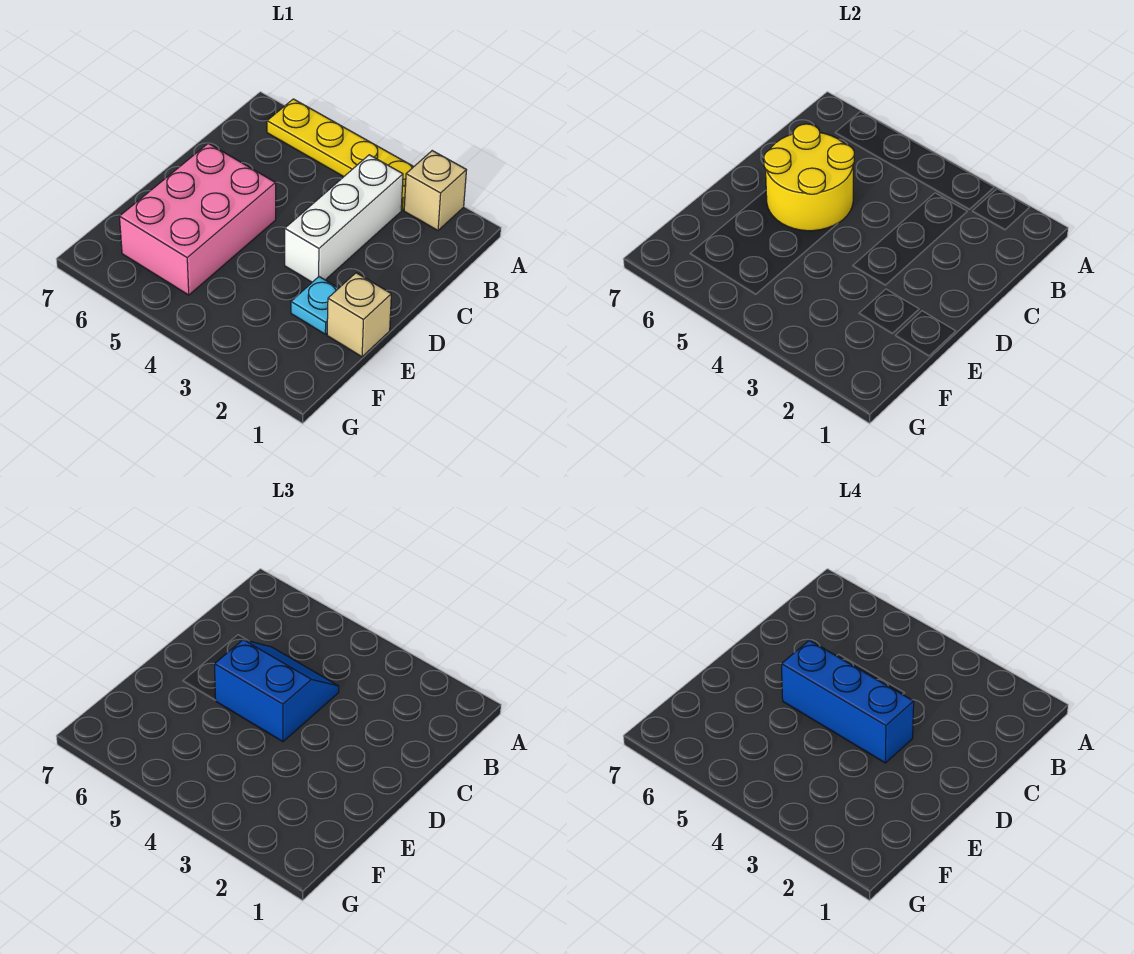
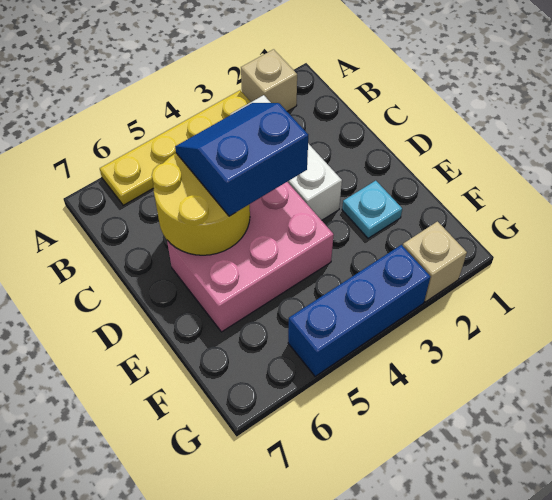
blue 1x3 brick [781,640,914,763] -> blue 1x3 brick moved to [288,245,430,376]
pink 2x3 brick [120,143,276,295] -> pink 2x3 brick turned to [167,182,334,332]
tan 1x1 brick [327,273,391,357] -> tan 1x1 brick moved to [403,222,467,302]

